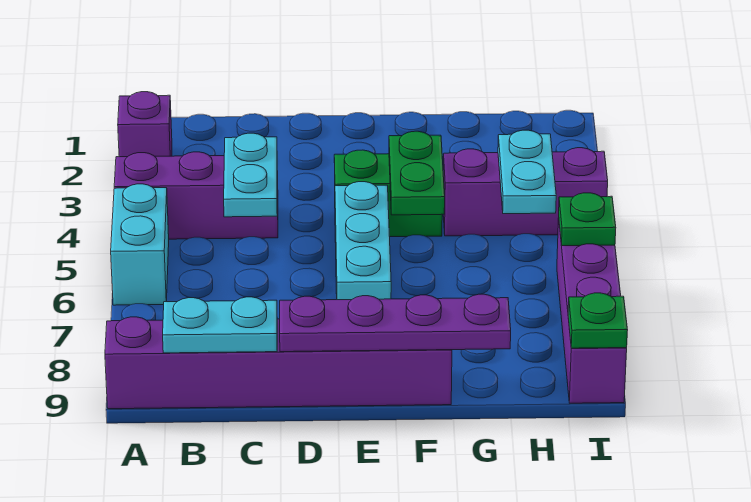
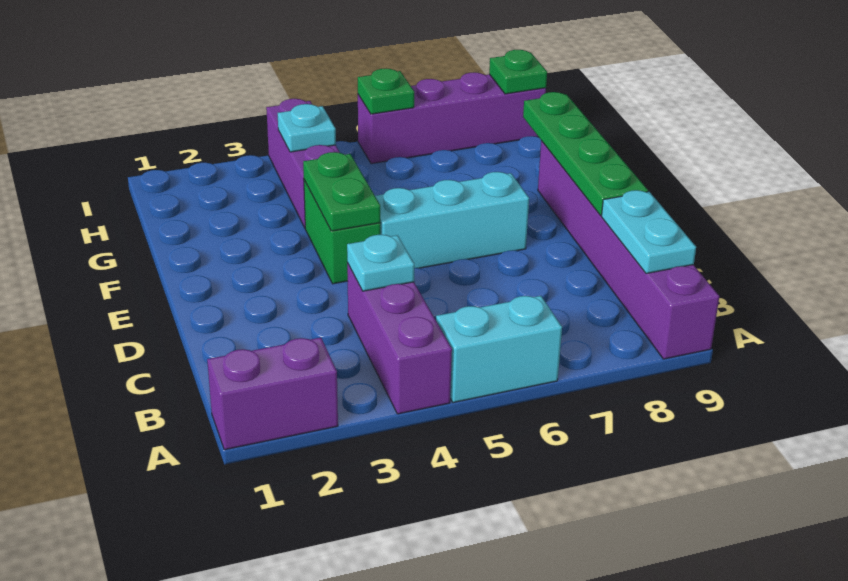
purple 1x1 brick [118,92,172,157] -> purple 1x2 brick [207,338,338,450]
cyan 1x2 plate [224,133,277,217] -> cyan 1x1 plate [347,235,414,291]
purple 1x4 plate [280,294,511,352] -> green 1x4 plate [523,92,648,216]
green 1x2 plate [389,131,445,215] -> green 1x2 plate turned to [303,152,380,231]
cyan 1x2 plate [498,130,556,214] -> cyan 1x1 plate [278,104,336,152]

